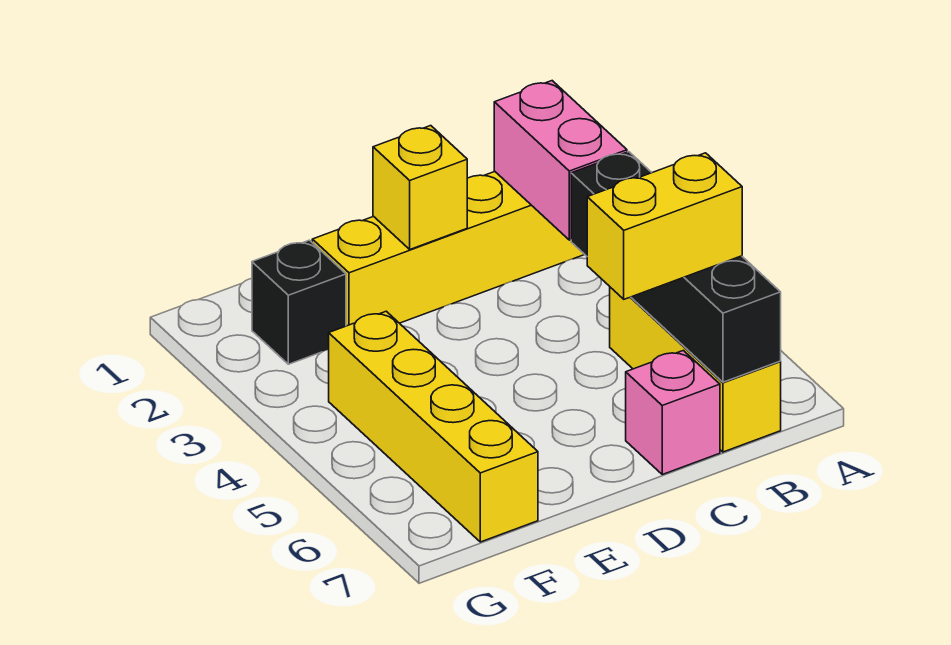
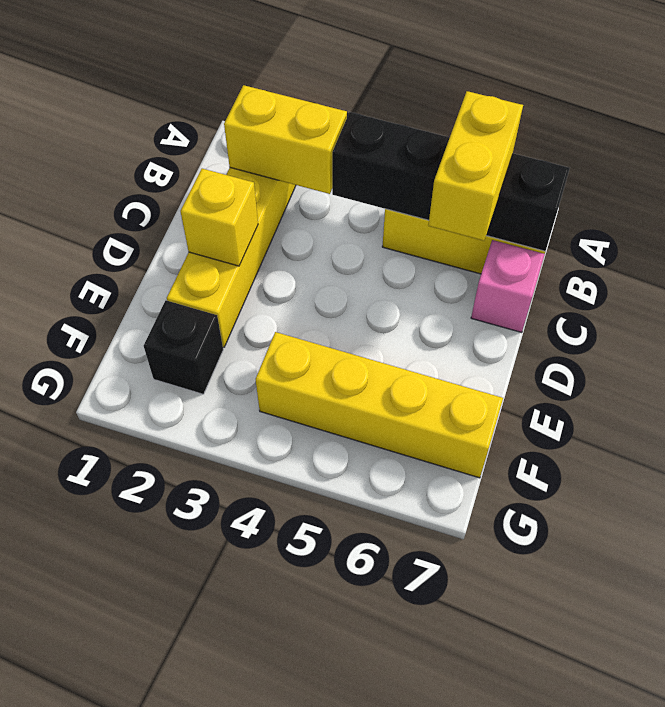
pink 1x2 brick [494,81,627,240] -> yellow 1x2 brick [224,85,347,194]

